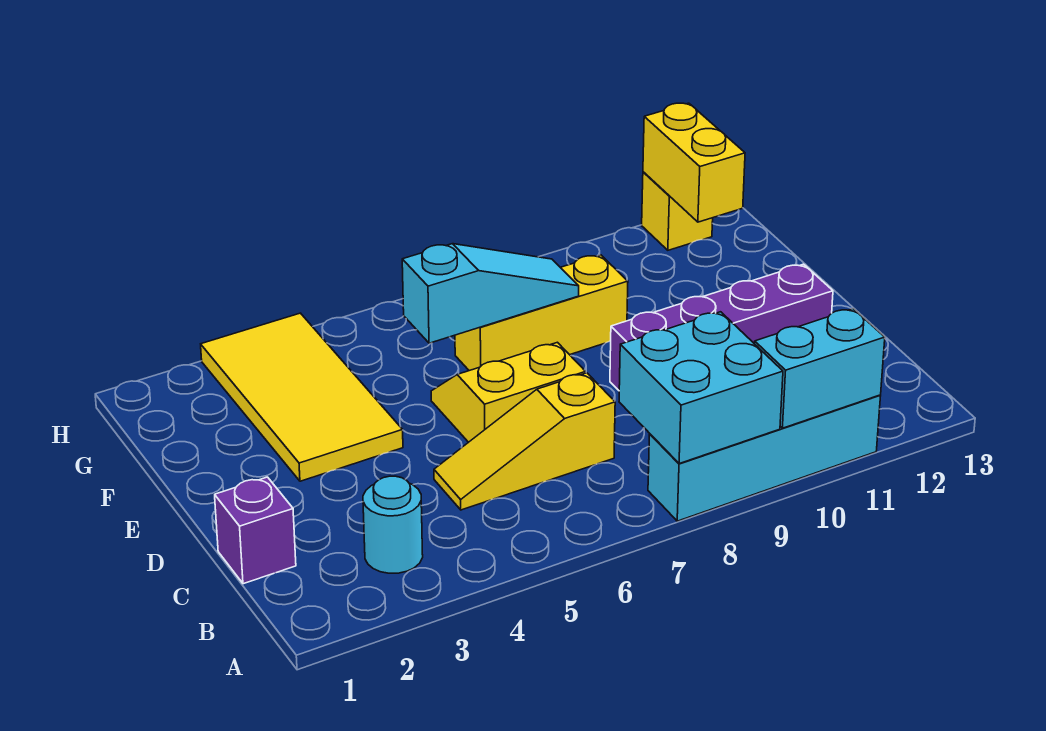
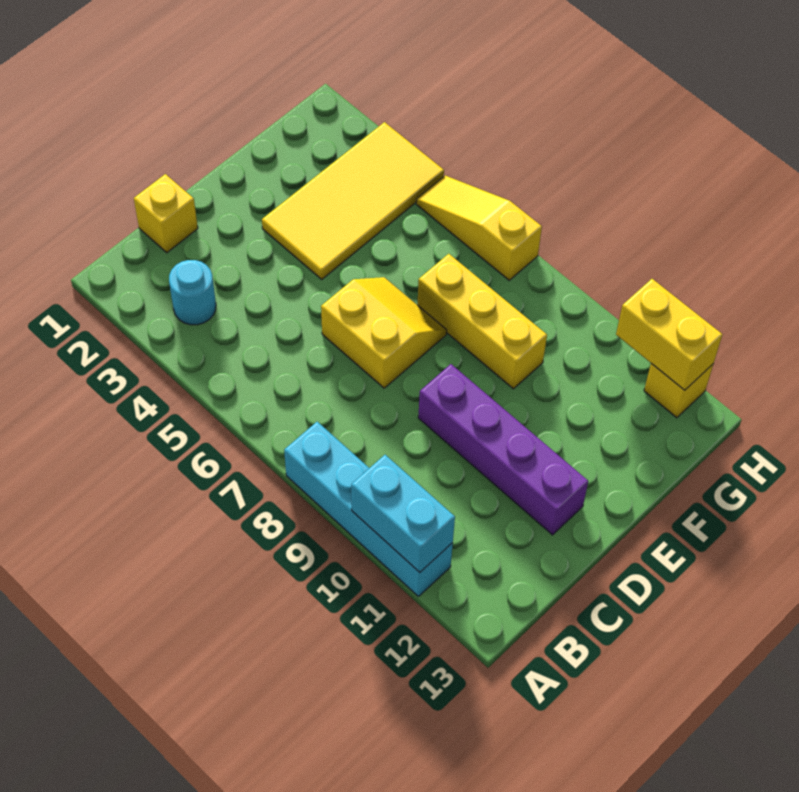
cyan 2x2 brick [619,312,783,464] -> none
purple 1x1 brick [215,477,296,584] -> yellow 1x1 brick [134,174,198,253]
yellow 1x3 slope [434,373,615,510] -> yellow 1x3 slope moved to [416,176,542,280]
cyan 1x3 slope [402,244,579,343] -> none
yellow 1x2 brick [643,103,745,222] -> yellow 1x2 brick turned to [616,279,722,390]

